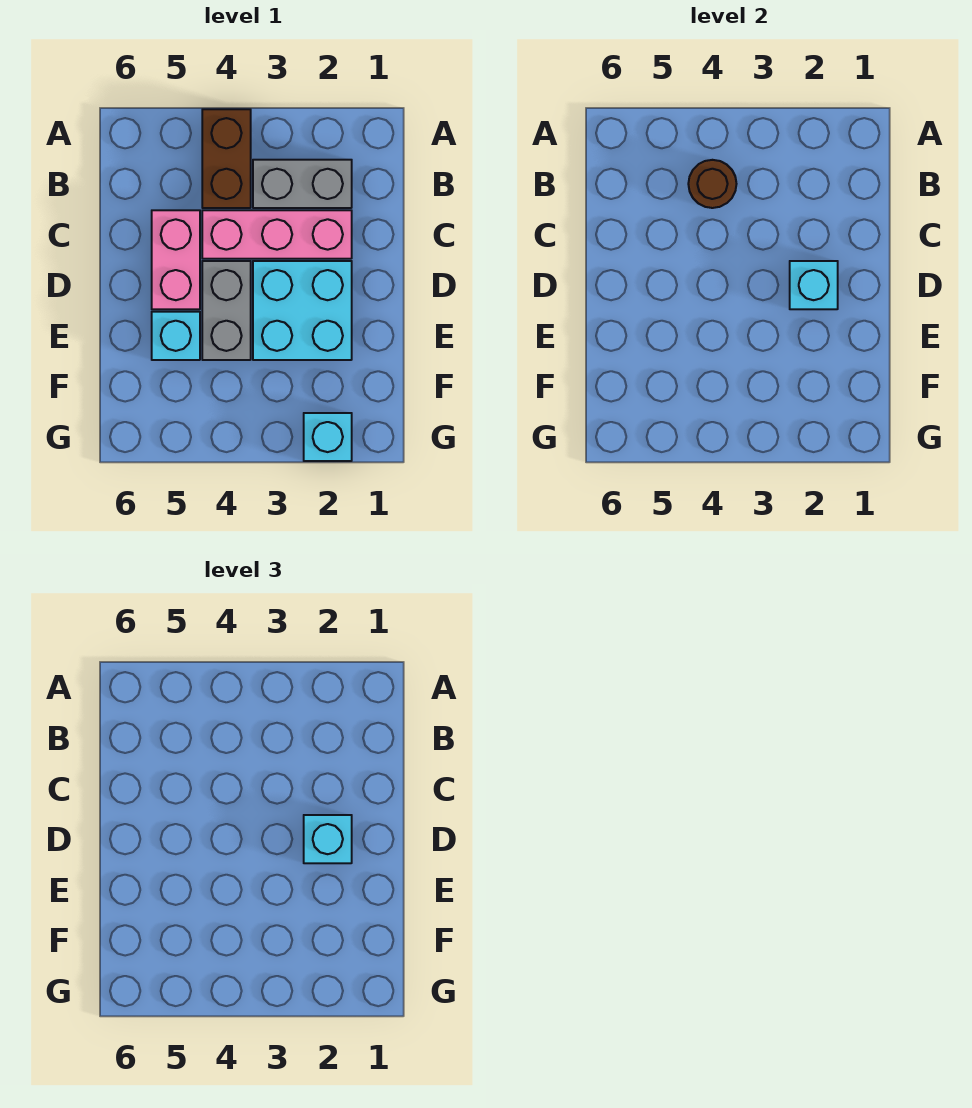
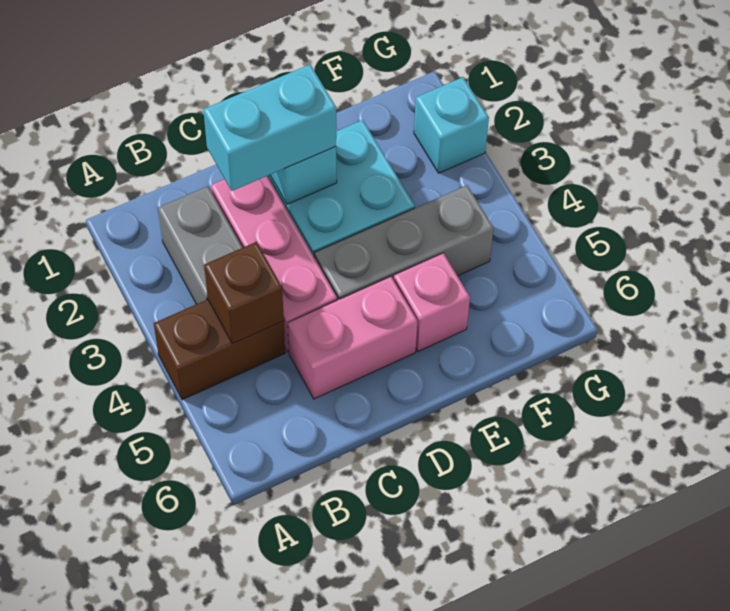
brown 1x1 round brick [688,160,736,208] -> brown 1x1 brick [204,242,284,344]
cyan 1x1 brick [304,815,352,863] -> cyan 1x2 brick [203,65,336,191]
grey 1x2 brick [202,261,251,360] -> grey 1x3 brick [314,185,494,300]
cyan 1x1 brick [152,312,200,360] -> pink 1x1 brick [394,253,470,351]

